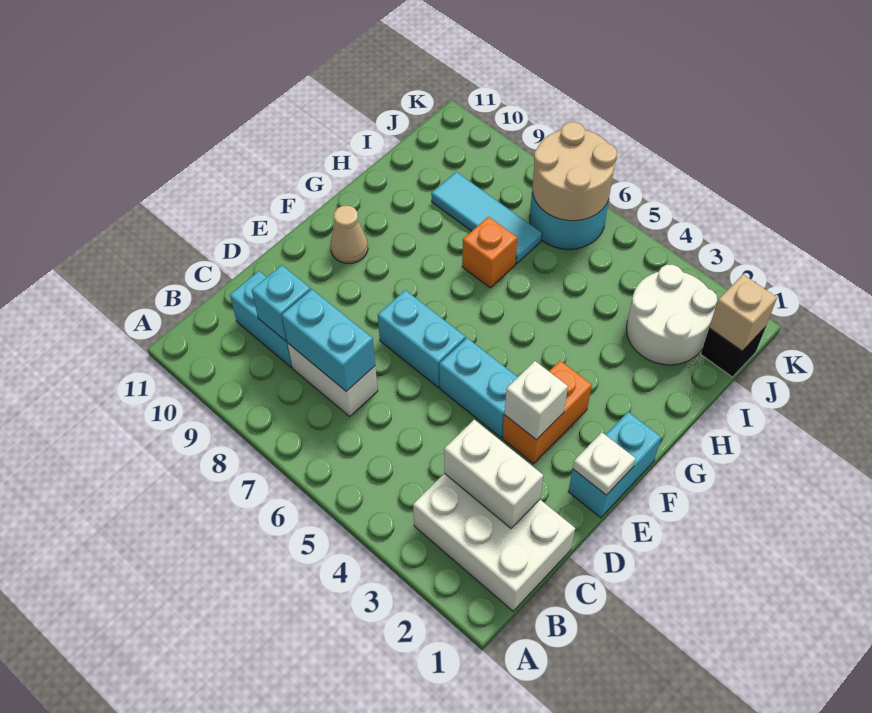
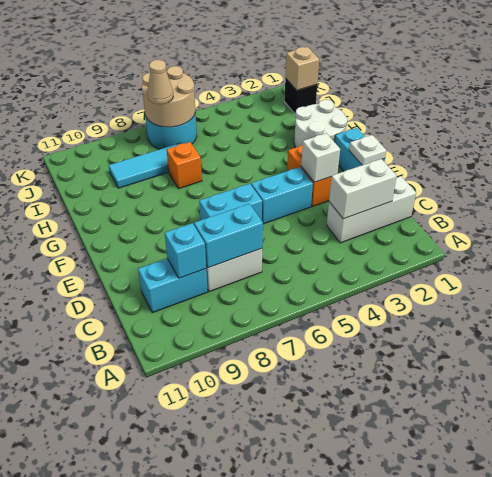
white 2x3 brick [413,473,575,611] -> white 1x3 brick [327,176,416,243]
tan 1x1 cone [331,206,368,263] -> tan 1x1 cone moved to [147,60,173,104]
white 2x2 round brick [627,265,717,365] -> white 2x2 round brick moved to [294,100,347,148]

